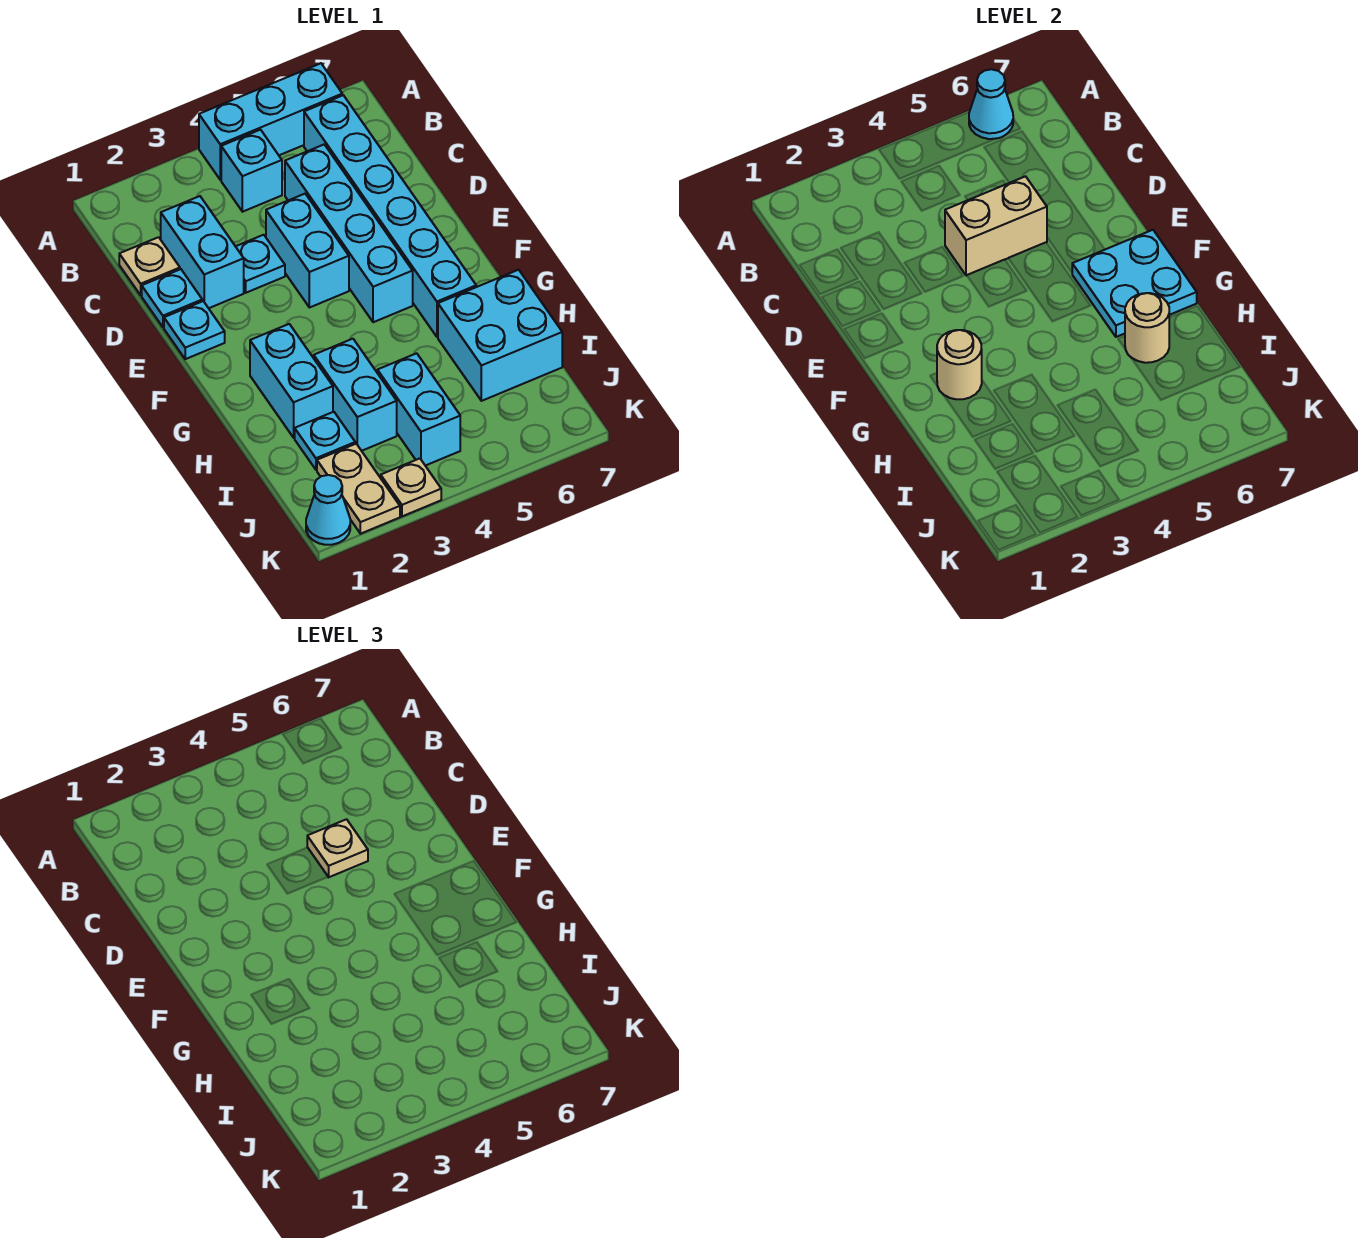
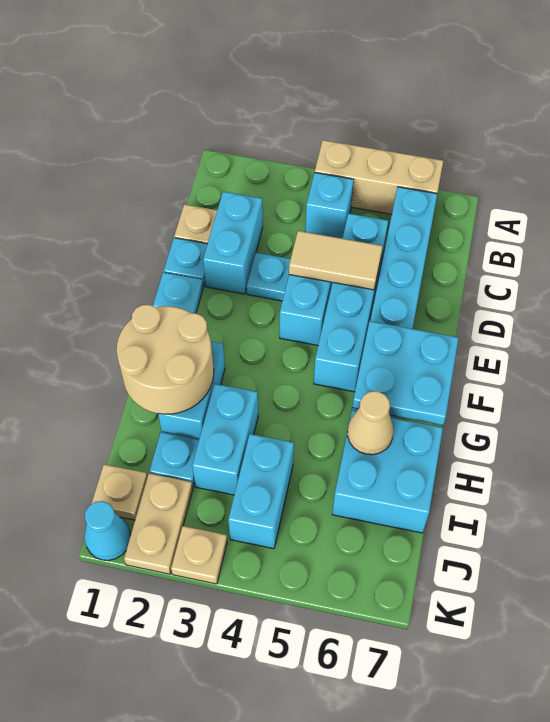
cyan 1x3 brick [199,63,342,180] -> tan 1x3 brick [315,140,443,214]
cyan 1x1 cone [969,69,1013,139] -> none
tan 1x2 brick [945,176,1047,276] -> tan 1x2 tile [289,231,383,290]
tan 1x1 plate [307,819,368,877] -> tan 1x1 plate moved to [91,464,147,520]
tan 1x1 round brick [937,330,982,399] -> tan 2x2 round brick [117,305,214,414]
tan 1x1 round brick [1125,293,1169,363] -> tan 1x1 cone [348,391,393,455]

